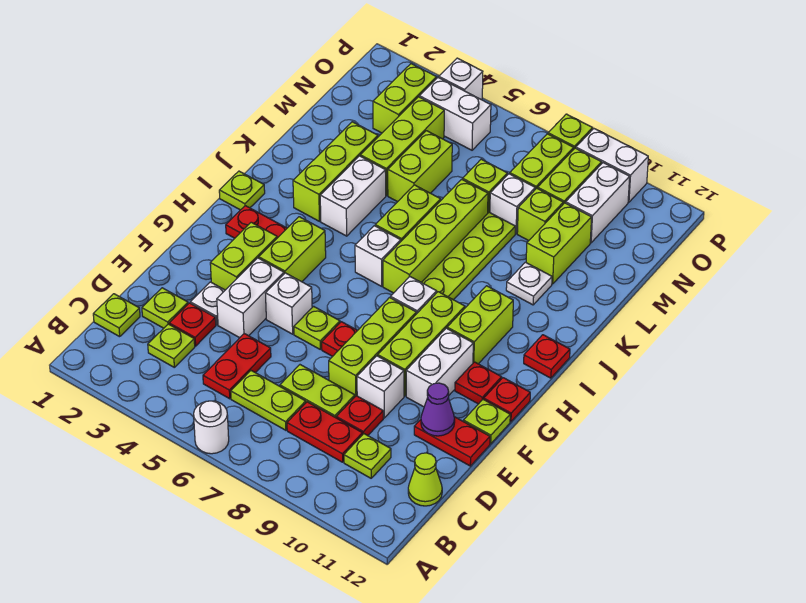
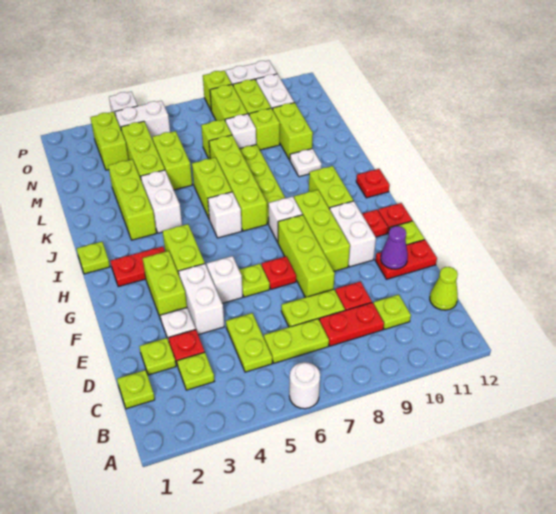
red 1x2 plate [203,334,271,399] -> lime 1x2 plate [226,313,272,372]
white 1x1 brick [357,356,404,418] -> none

